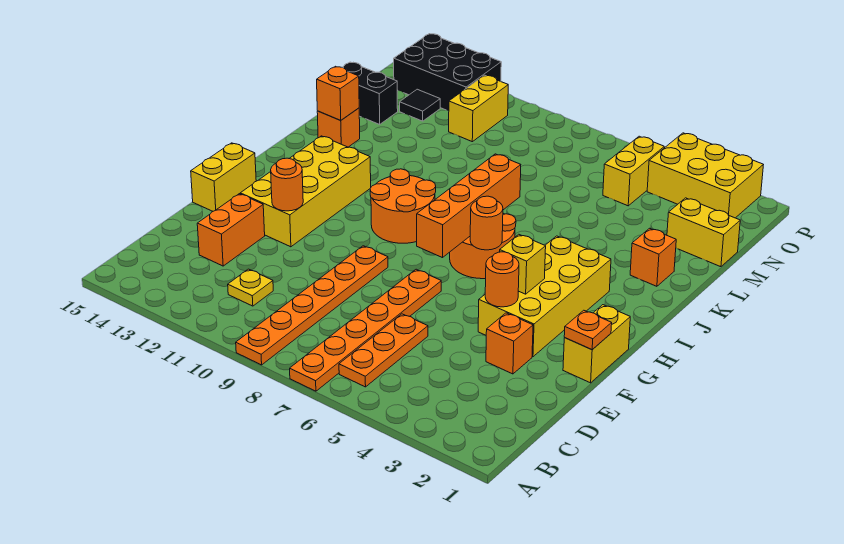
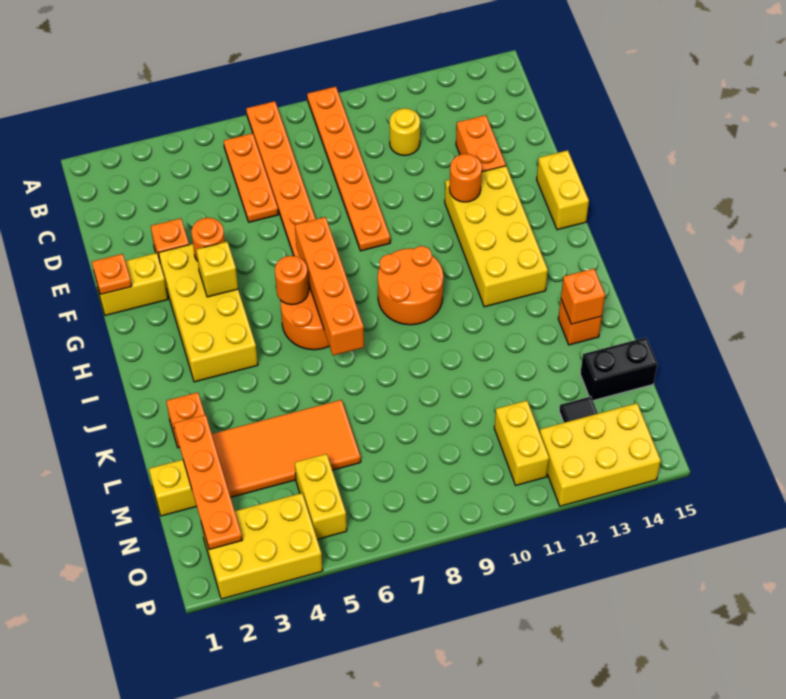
yellow 1x1 plate [228,269,273,306] -> yellow 1x1 round brick [390,108,420,156]
yellow 1x2 brick [563,305,630,383] -> yellow 1x2 brick turned to [94,253,168,316]
none -> orange 1x4 plate [174,415,242,549]
none -> orange 2x4 tile [212,400,361,497]
black 2x3 brick [394,34,501,111] -> yellow 2x3 brick [540,403,661,506]

